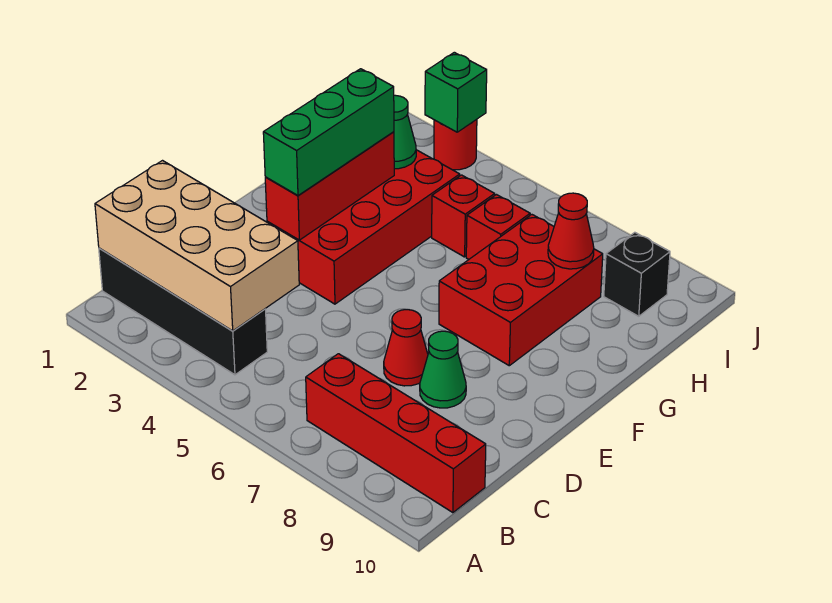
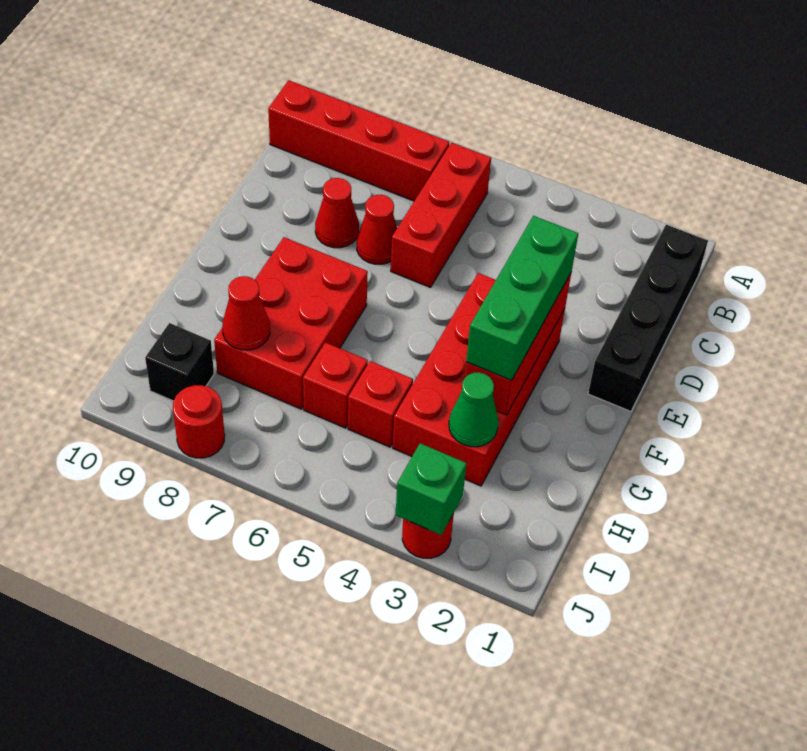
black 1x4 brick [99,248,267,375] -> black 1x4 brick turned to [588,225,708,411]
tan 2x4 brick [95,161,299,331] -> none
none -> red 1x3 brick [391,143,491,287]
green 1x1 cone [420,331,466,408] -> red 1x1 cone [315,178,359,248]
none -> red 1x1 round brick [173,385,225,458]

